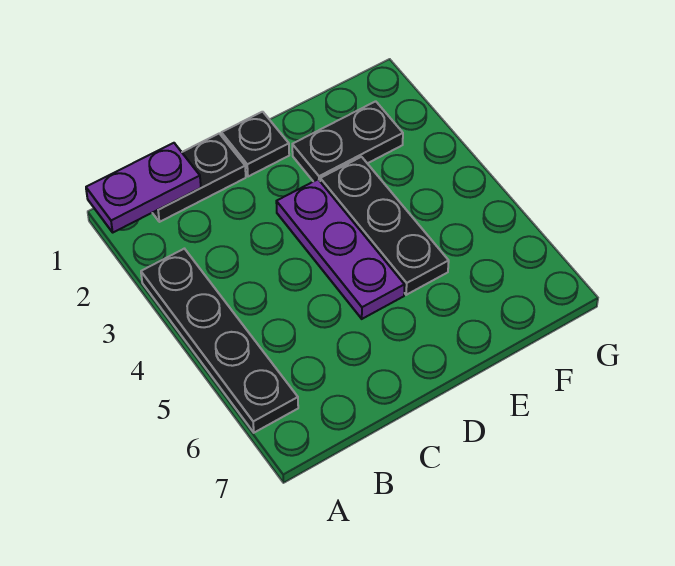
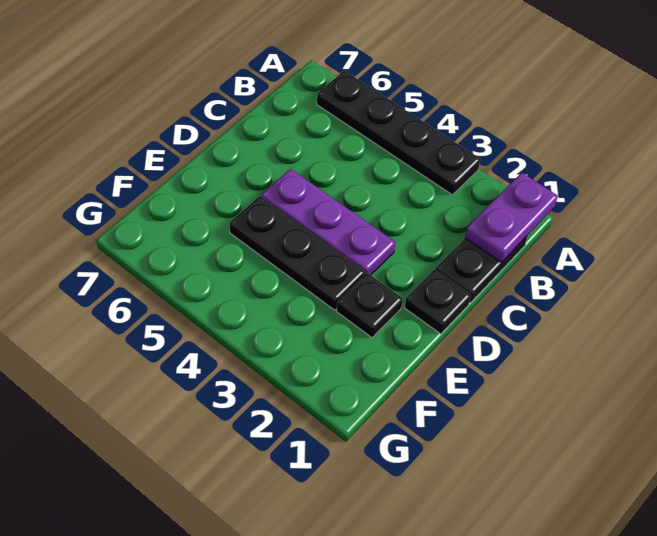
black 1x2 plate [292,101,403,182] -> black 1x1 plate [337,273,403,338]

